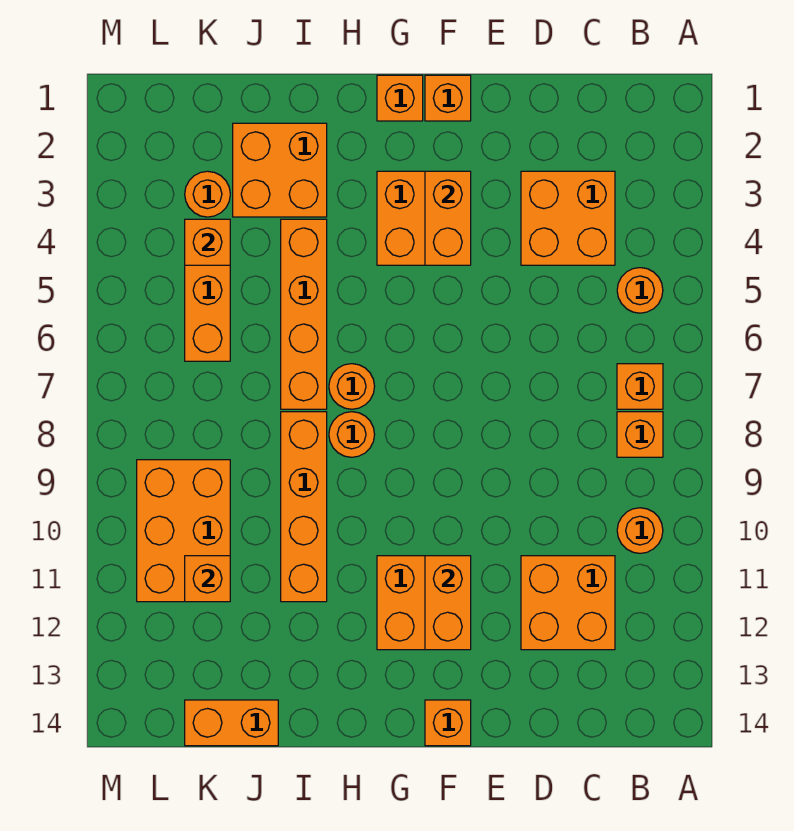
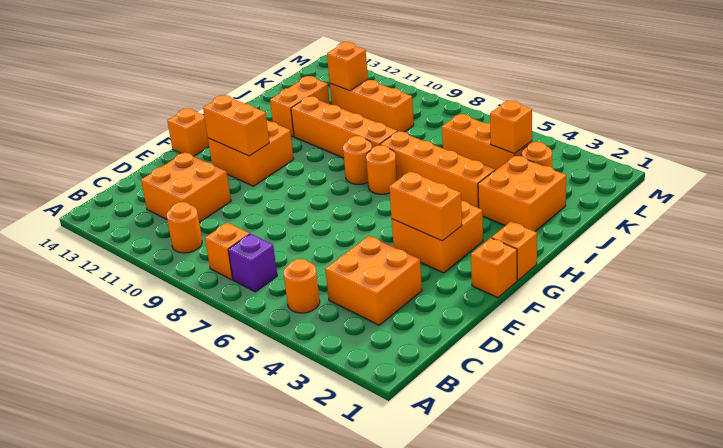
orange 1x1 brick [617,364,663,409] -> purple 1x1 brick [228,234,277,292]
orange 1x2 brick [185,700,278,746] -> orange 1x2 brick moved to [270,76,330,137]
orange 2x3 brick [137,460,230,602] -> orange 1x3 brick [330,80,414,132]

